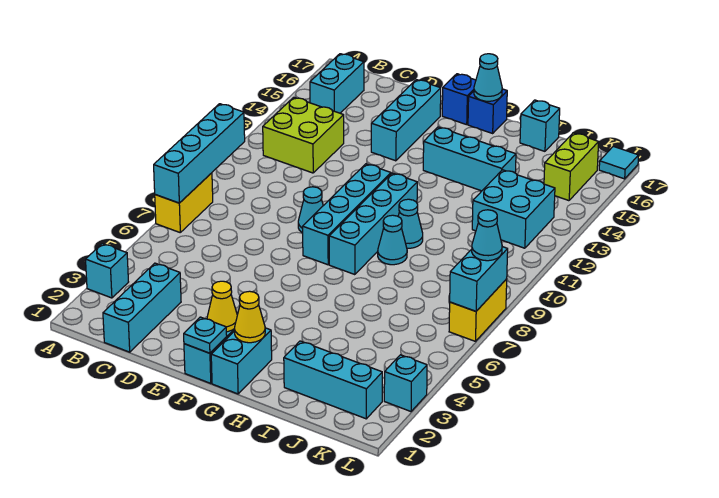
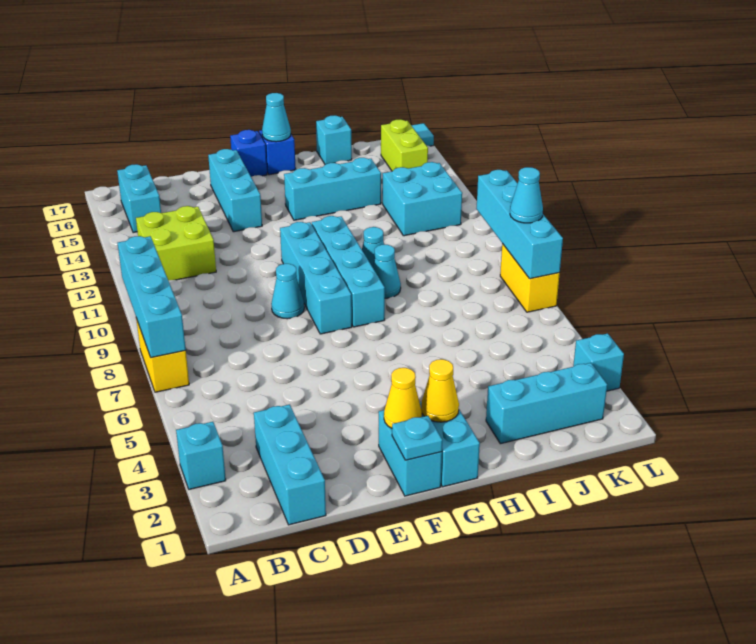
cyan 1x2 brick [450,247,508,311] -> cyan 1x4 brick [477,170,563,279]

